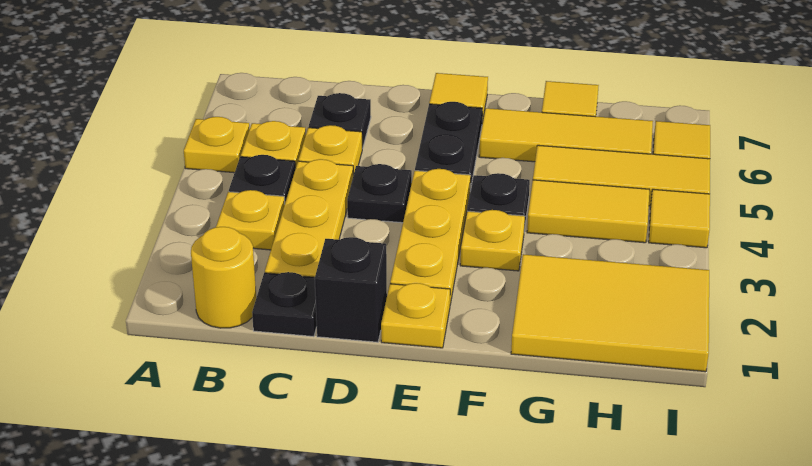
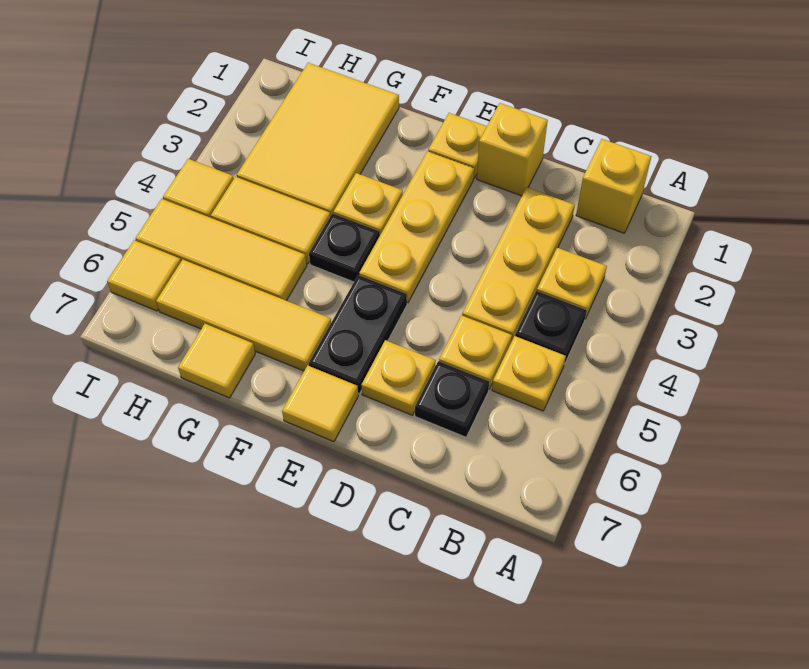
yellow 1x1 plate [184,117,250,173] -> yellow 1x1 plate moved to [361,340,436,415]
yellow 1x1 round brick [191,227,256,328] -> yellow 1x1 brick [576,139,651,233]
black 1x1 plate [252,272,317,337] -> none
black 1x1 brick [315,237,387,342] -> yellow 1x1 brick [477,103,548,196]
black 1x1 plate [347,164,412,223] -> none
yellow 2x3 tile [511,254,709,372] -> yellow 2x3 tile turned to [237,63,399,216]

